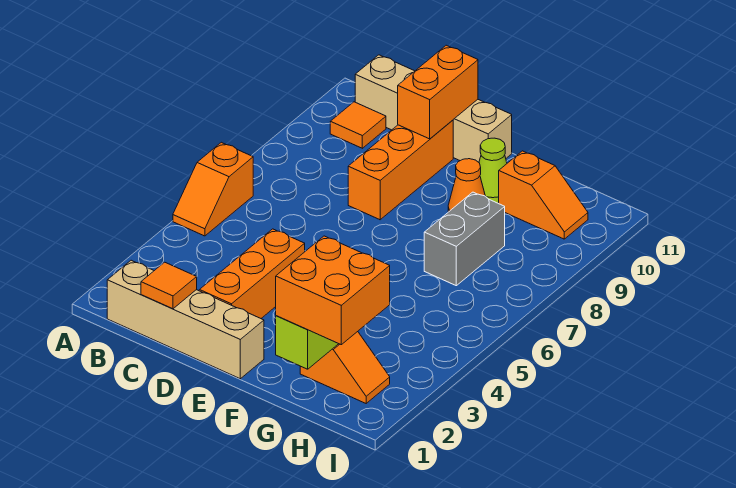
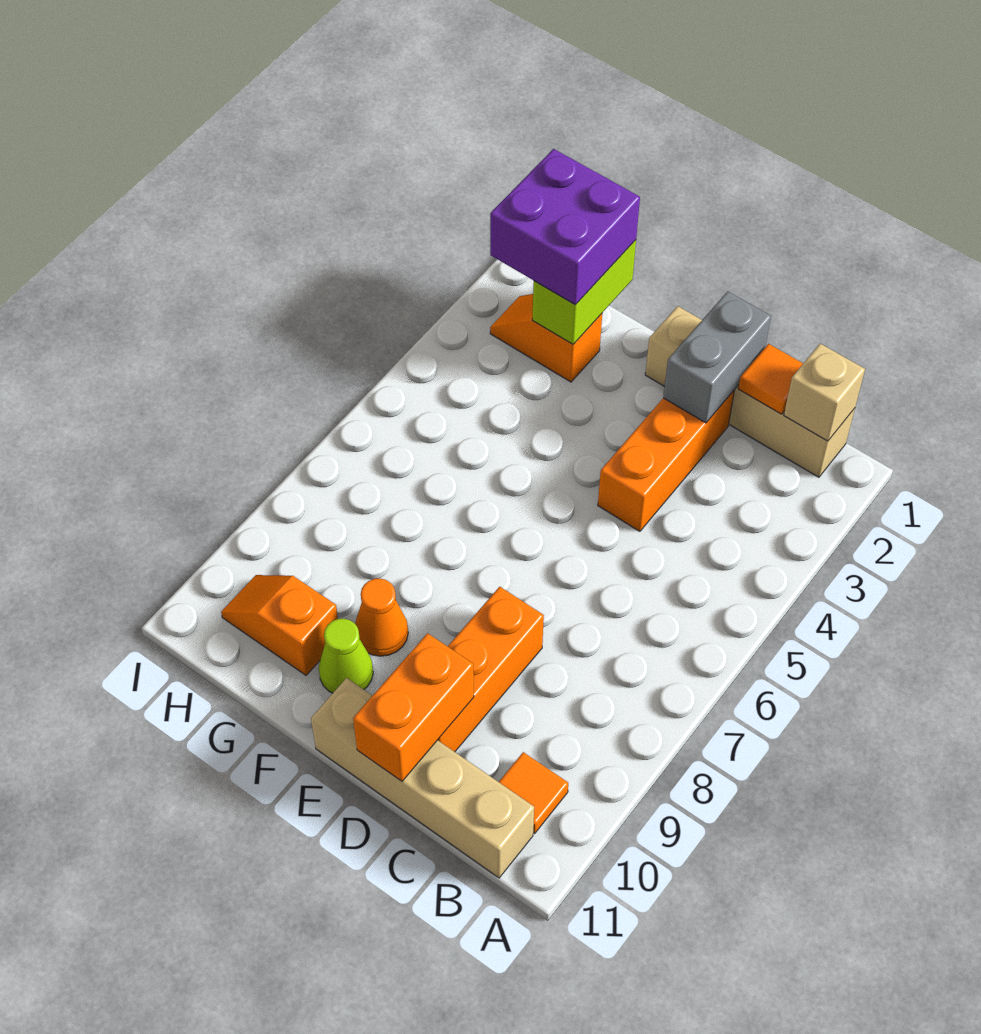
orange 1x2 slope [173,142,253,236] -> none
none -> tan 1x1 brick [784,344,865,441]
orange 2x2 brick [276,236,390,345] -> purple 2x2 brick [490,149,640,305]
grey 1x2 brick [424,192,505,286] -> grey 1x2 brick moved to [663,291,771,423]

